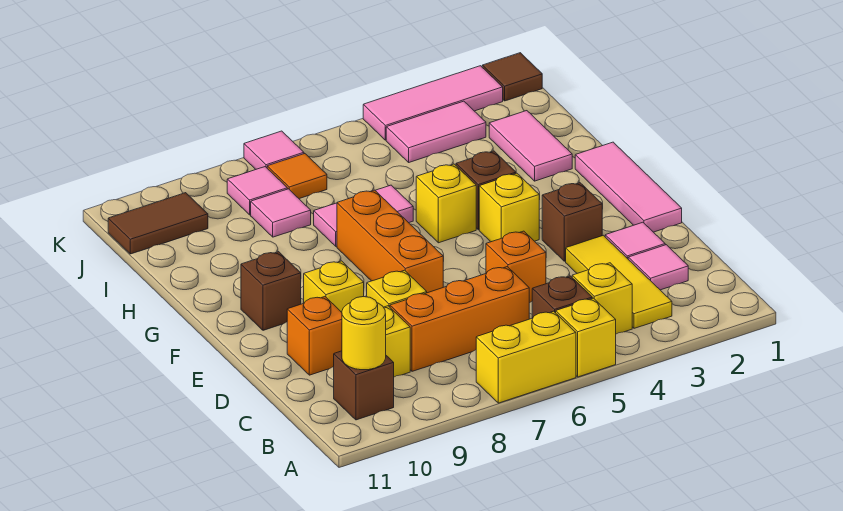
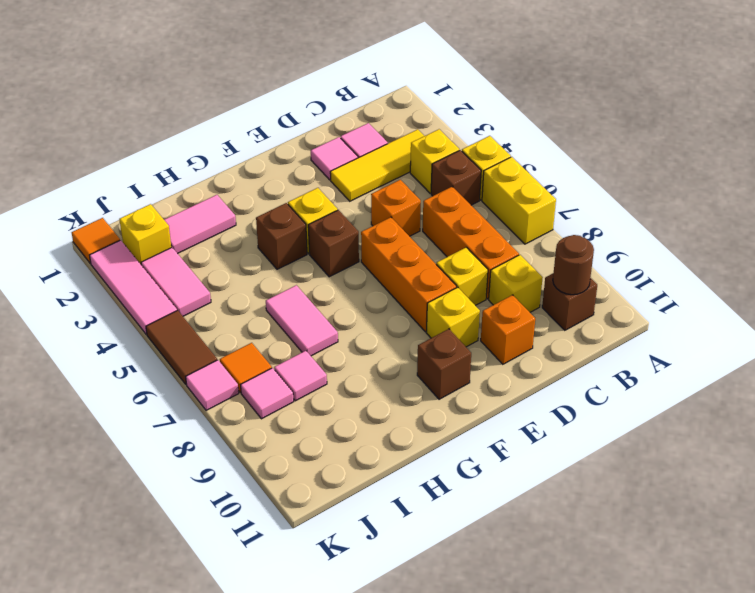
yellow 1x1 round brick [342,297,386,370] -> brown 1x1 round brick [553,235,594,295]
pink 1x3 tile [575,142,682,232] -> none
brown 1x1 brick [542,183,602,261] -> brown 1x1 brick moved to [308,210,359,277]
orange 1x3 brick [337,190,443,293] -> orange 1x3 brick turned to [361,217,457,332]
yellow 1x1 brick [416,164,476,243] -> yellow 1x1 brick moved to [119,204,171,264]
brown 1x2 tile [108,193,208,254] -> brown 1x2 tile moved to [146,310,217,384]
brown 1x1 tile [482,53,542,101] -> orange 1x1 tile [72,218,120,263]

